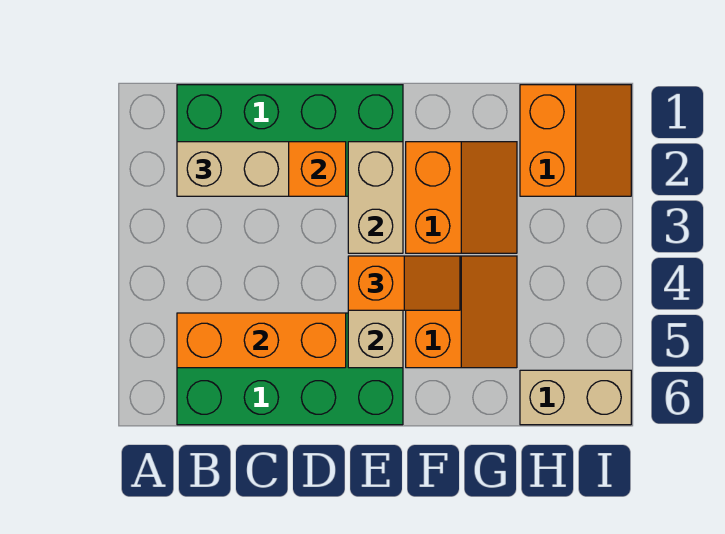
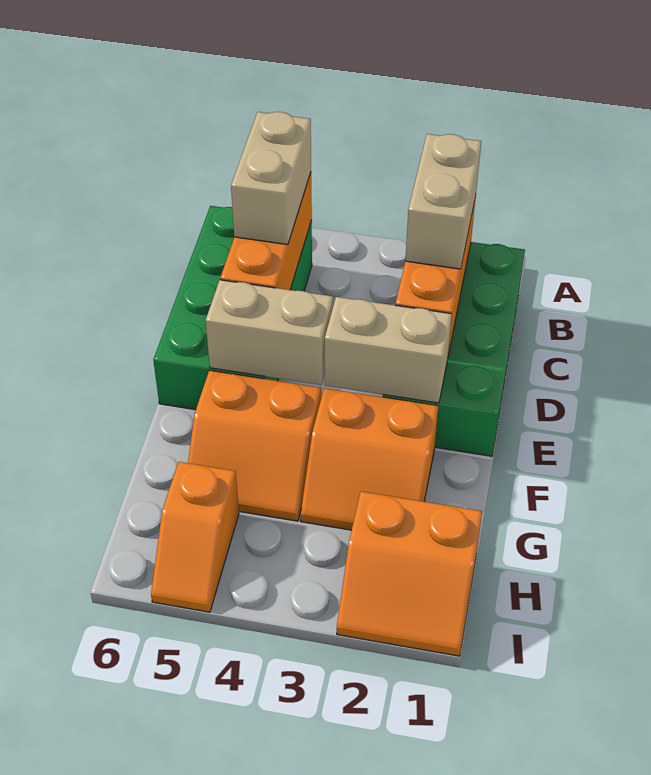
orange 1x2 slope [348,256,460,310] -> orange 1x2 slope moved to [151,462,239,612]
tan 1x2 brick [520,370,631,425] -> tan 1x2 brick moved to [231,112,311,244]

